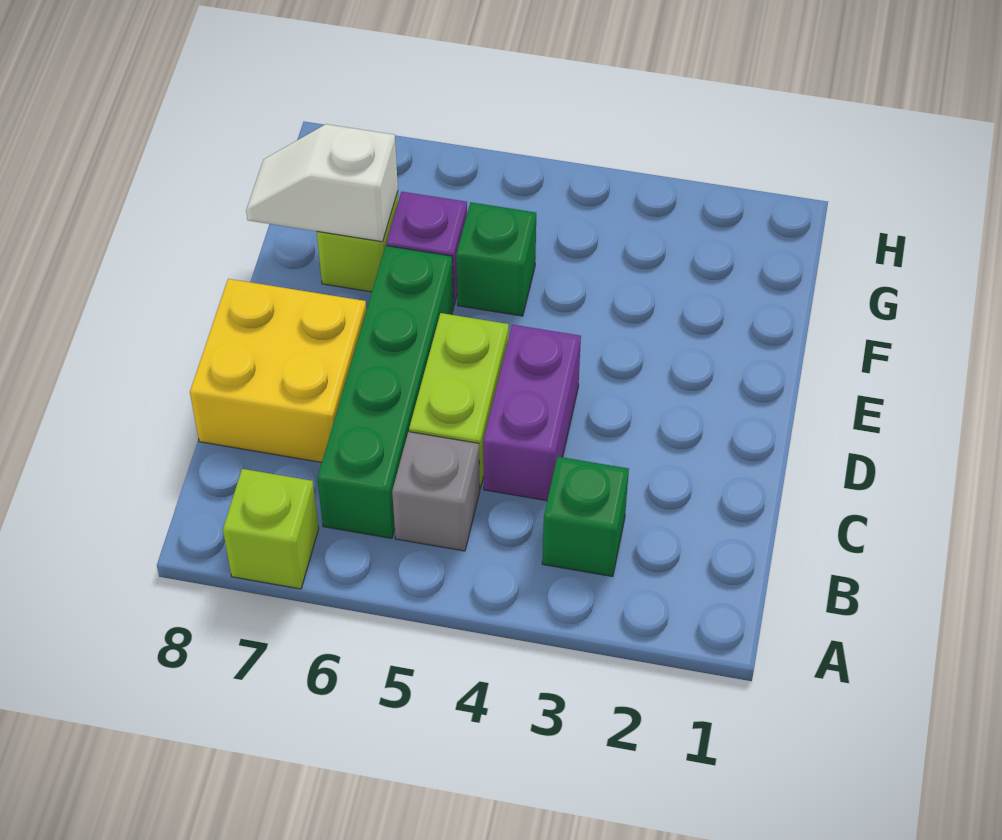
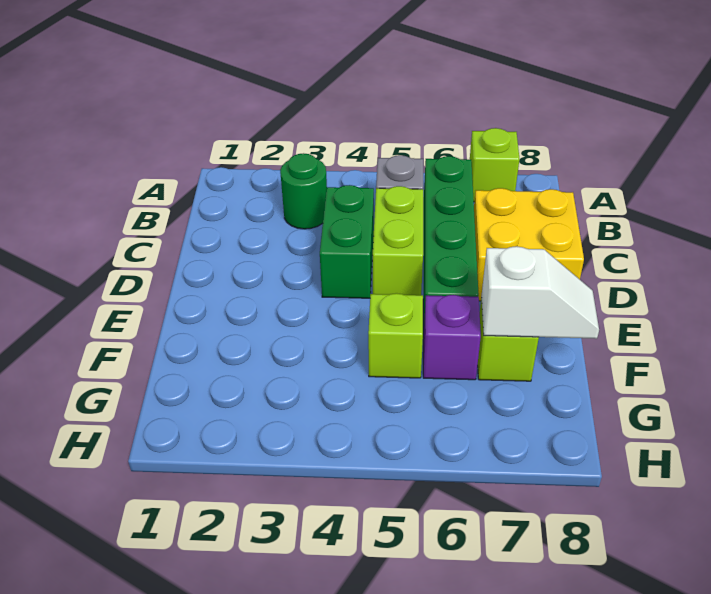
green 1x1 brick [542,457,629,577] -> green 1x1 round brick [280,153,327,229]
purple 1x2 brick [483,325,581,501] -> green 1x2 brick [320,185,374,298]
green 1x1 brick [456,202,536,316] -> lime 1x1 brick [368,293,423,378]

